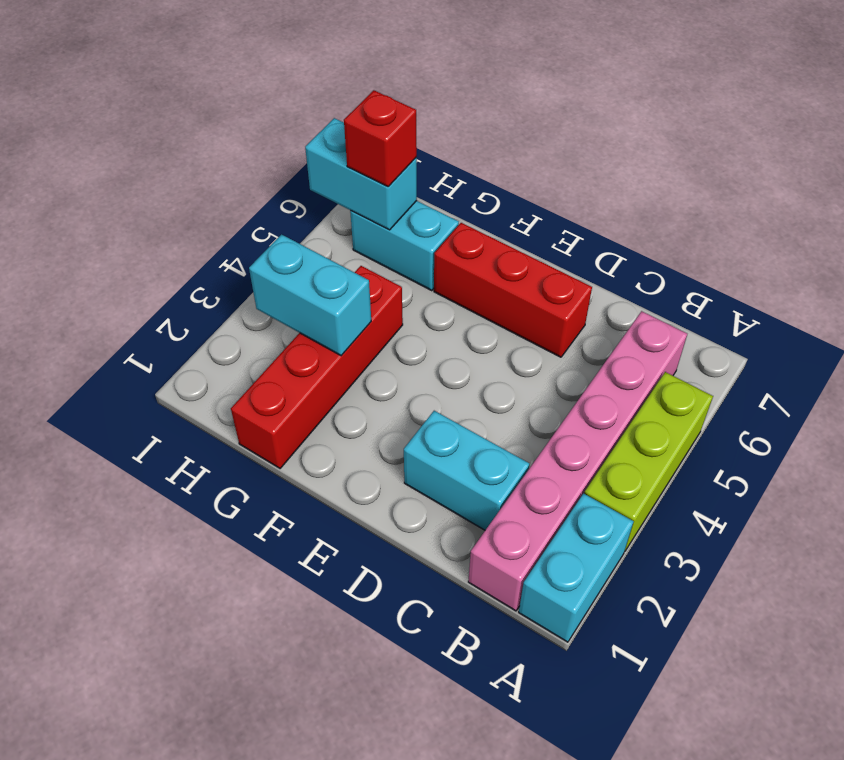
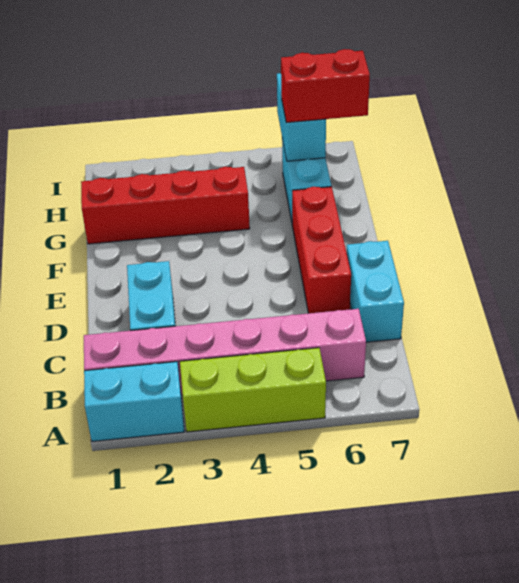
cyan 1x2 brick [249,234,371,356] -> cyan 1x2 brick moved to [347,241,404,342]
red 1x1 brick [344,90,417,187] -> red 1x2 brick [281,49,370,123]

